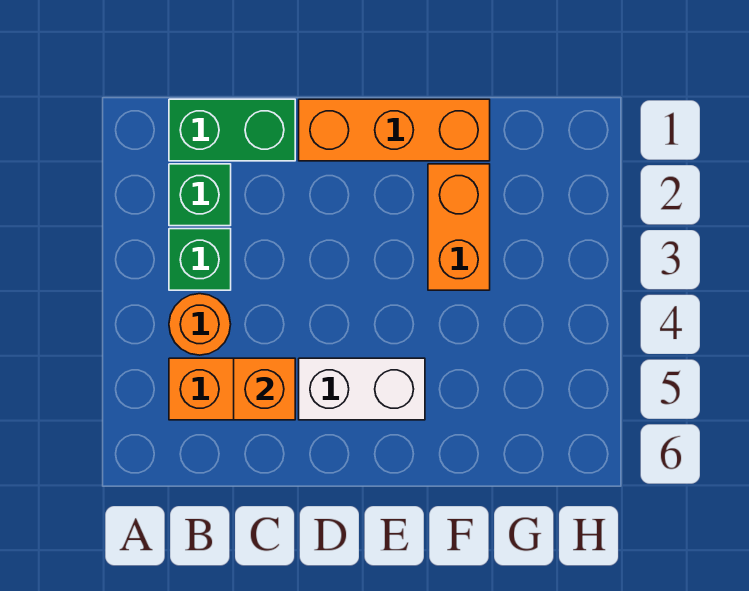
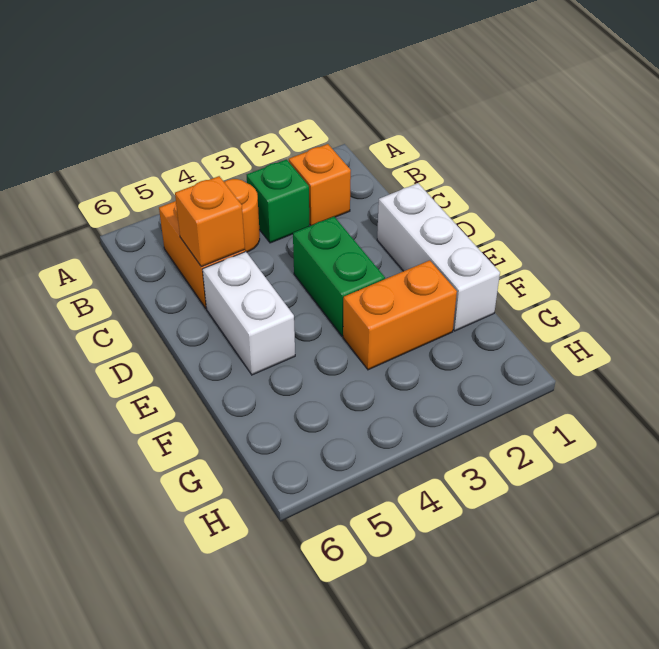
green 1x2 brick [169,99,295,161] -> green 1x2 brick moved to [293,217,385,336]
green 1x1 brick [169,164,231,226] -> orange 1x1 brick [289,144,351,225]
orange 1x3 brick [299,99,490,161] -> white 1x3 brick [377,183,500,331]

